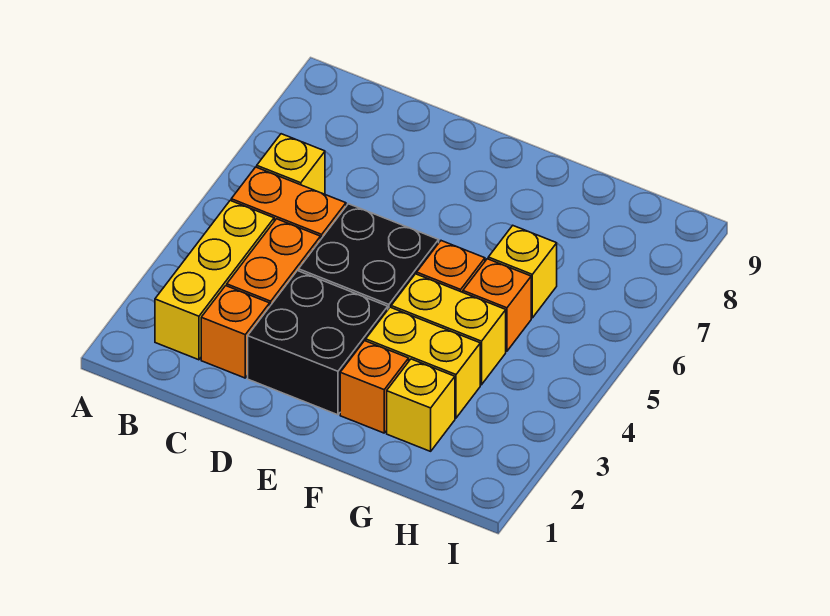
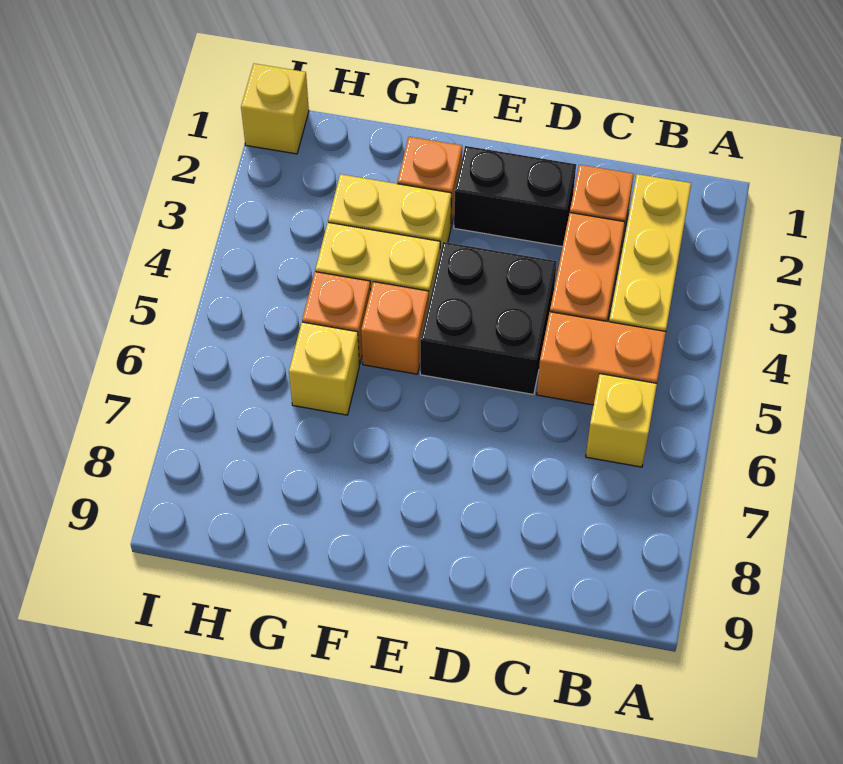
black 2x2 brick [248,271,388,415] -> black 1x2 brick [454,146,576,247]
yellow 1x1 brick [387,359,455,451] -> yellow 1x1 brick moved to [241,64,309,154]

